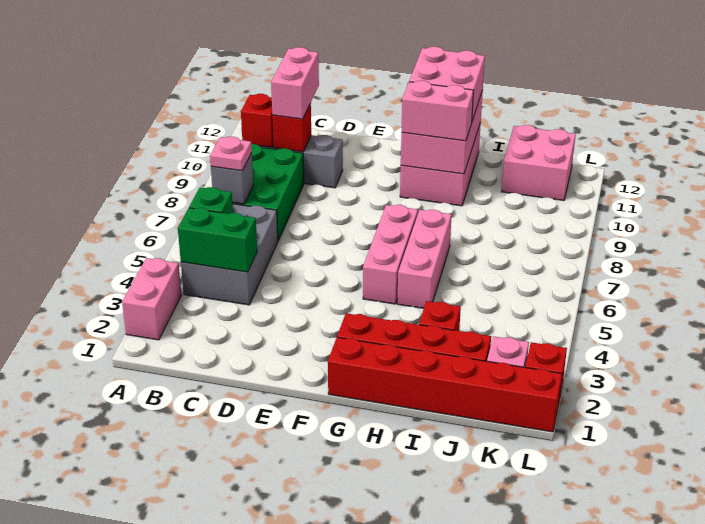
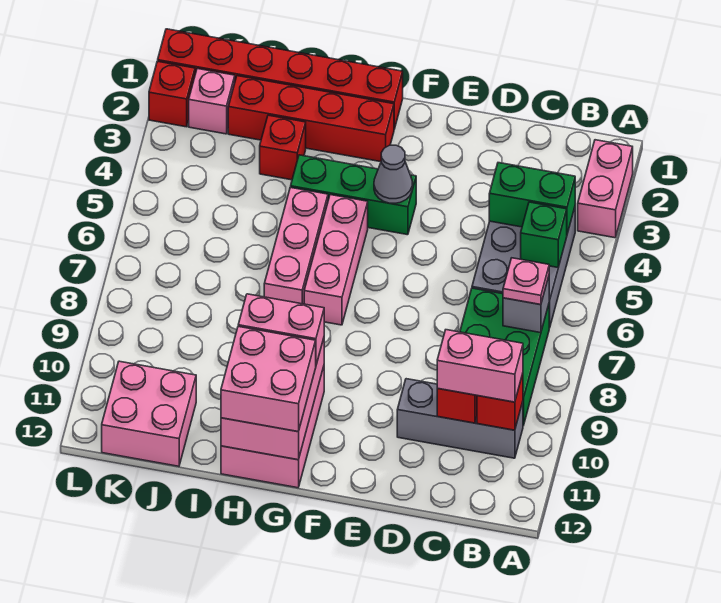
pink 1x2 brick [271,47,319,119] -> pink 1x2 brick turned to [437,330,523,402]
none -> green 1x3 brick [291,155,416,235]
none -> grey 1x1 cone [374,145,413,203]

